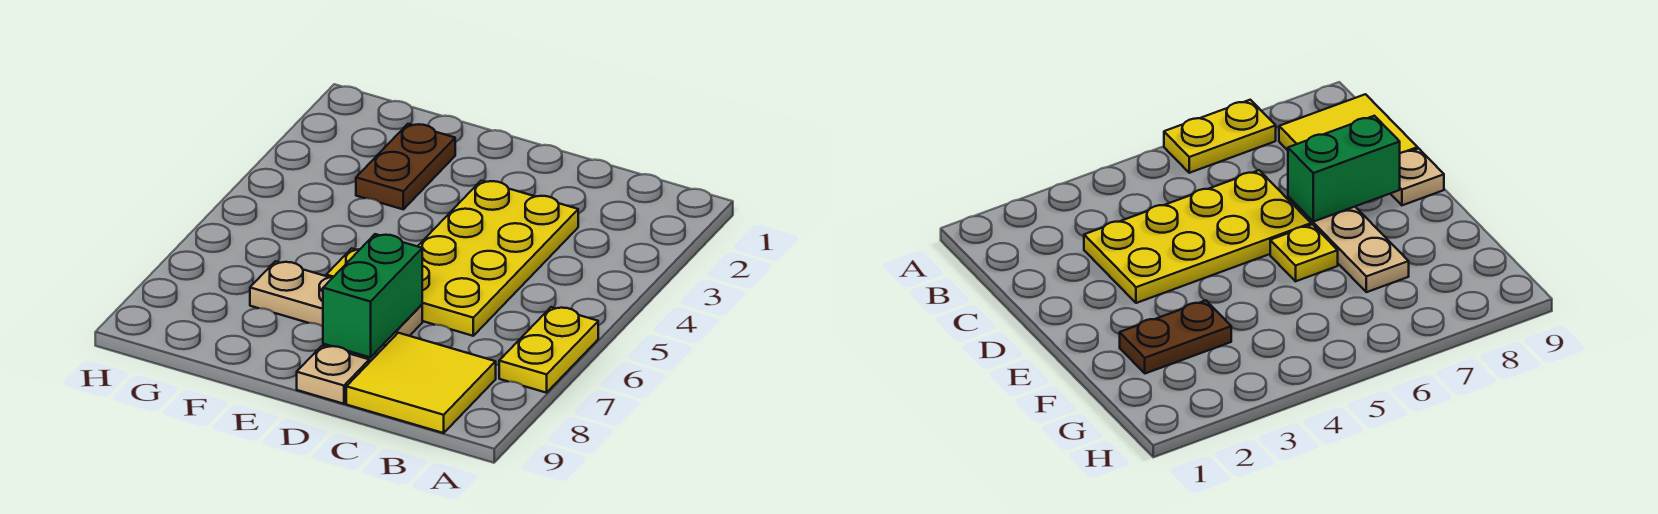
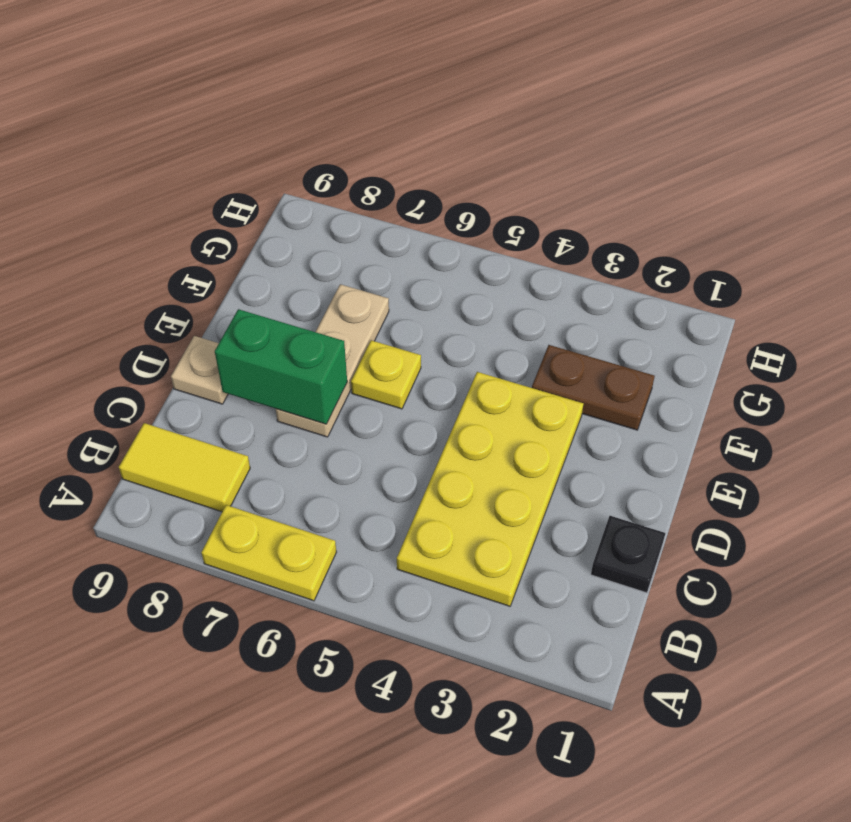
yellow 2x2 tile [346,333,496,433] -> yellow 1x2 tile [119,423,250,512]
none -> black 1x1 plate [591,516,666,593]
yellow 2x4 plate [418,181,578,336] -> yellow 2x4 plate turned to [397,372,583,606]

